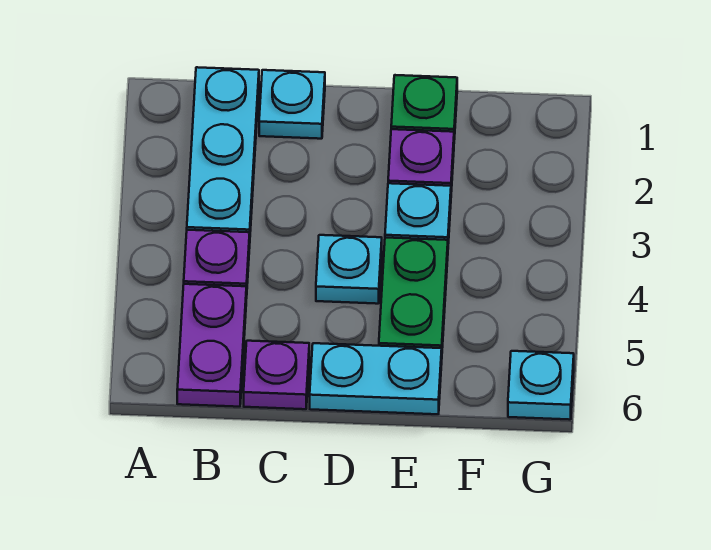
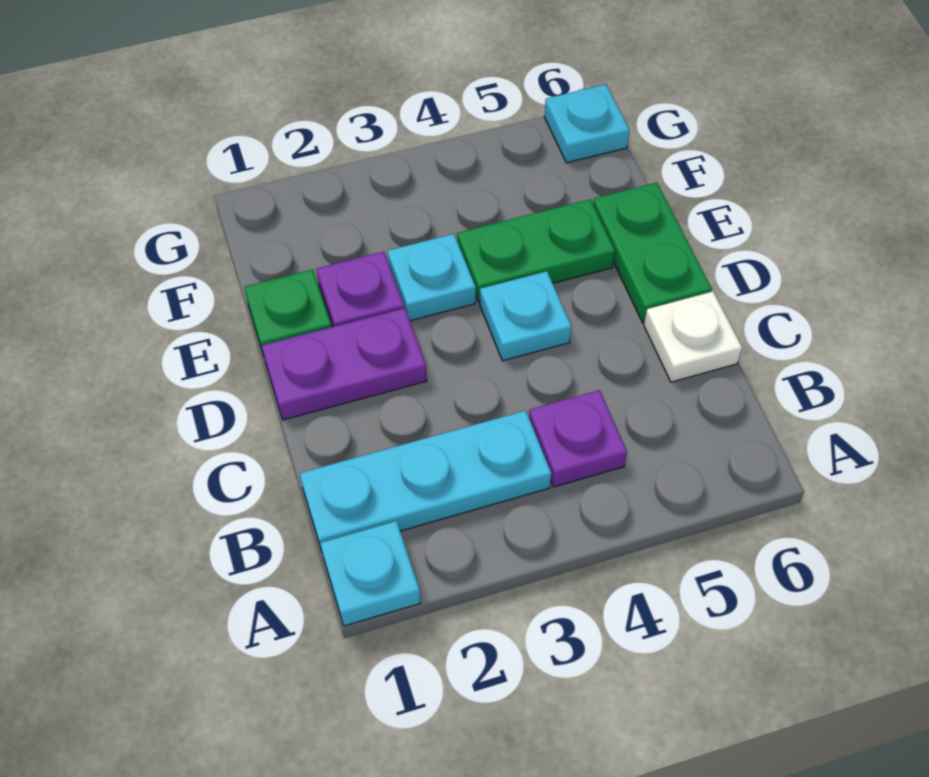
purple 1x2 plate [177,284,246,407] -> purple 1x2 plate moved to [262,308,427,420]
cyan 1x1 plate [259,70,325,139] -> cyan 1x1 plate moved to [320,521,420,626]
purple 1x1 plate [244,341,309,409] -> white 1x1 plate [644,292,742,382]
cyan 1x2 plate [310,343,442,414] -> green 1x2 plate [593,183,712,323]

